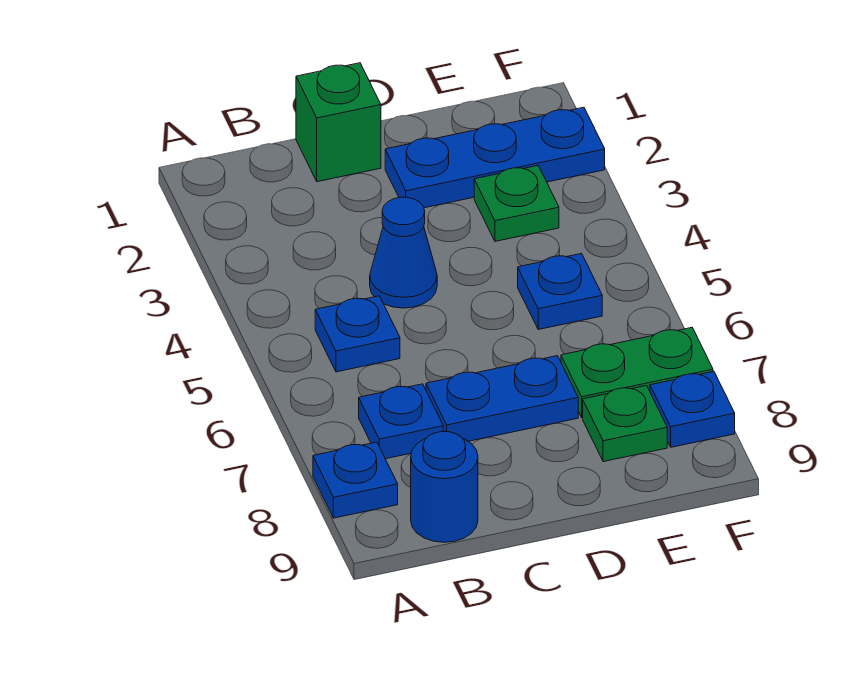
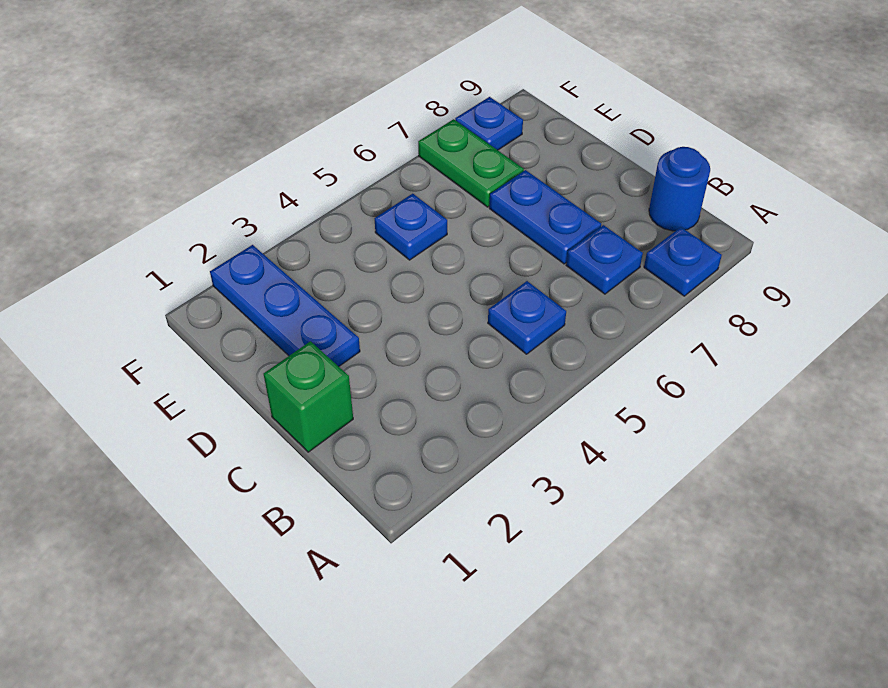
blue 1x1 cone [370,197,437,308] -> none
green 1x1 plate [474,166,559,241] -> none
green 1x1 plate [583,386,667,462] -> none

